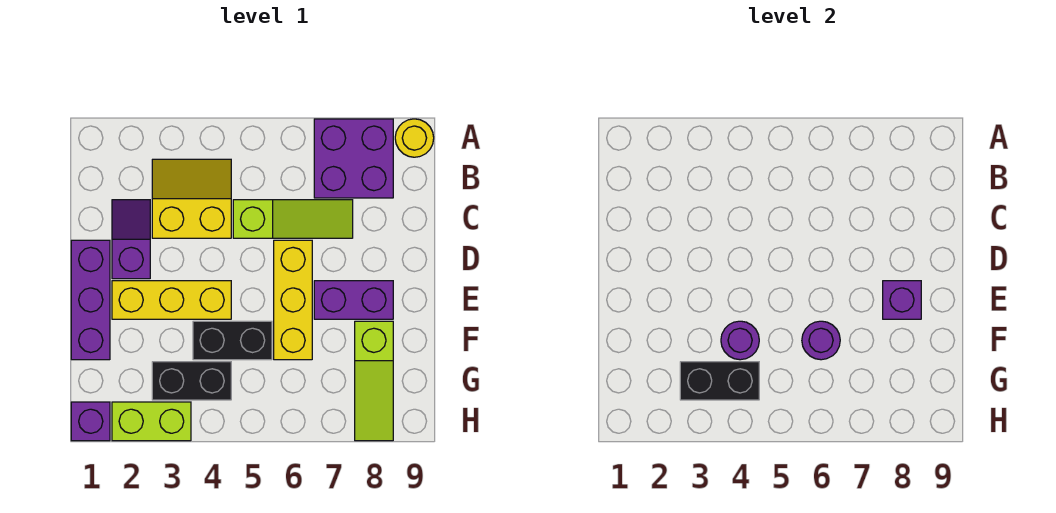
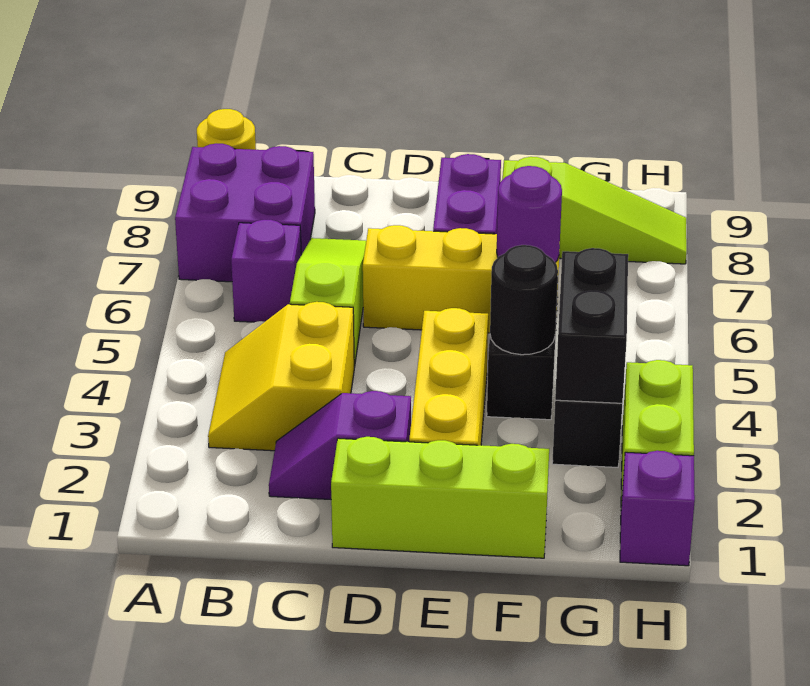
purple 1x3 brick [71,240,110,360] -> lime 1x3 brick [331,437,549,558]
purple 1x1 brick [883,281,921,319] -> purple 1x1 brick moved to [231,220,301,322]
purple 1x1 round brick [721,321,759,360] -> black 1x1 round brick [490,245,558,355]

